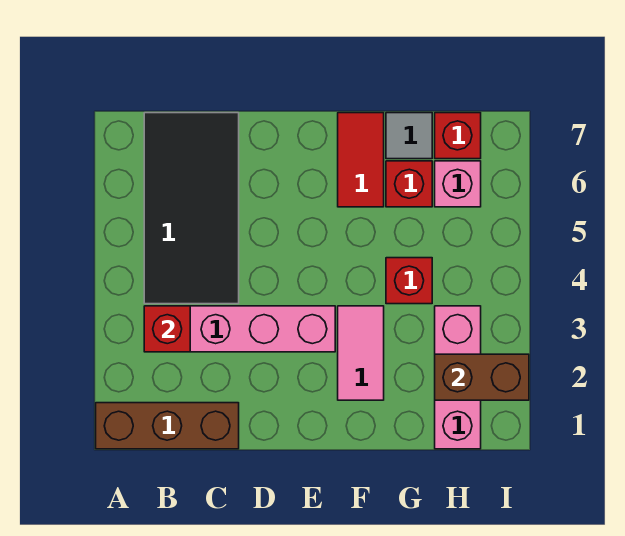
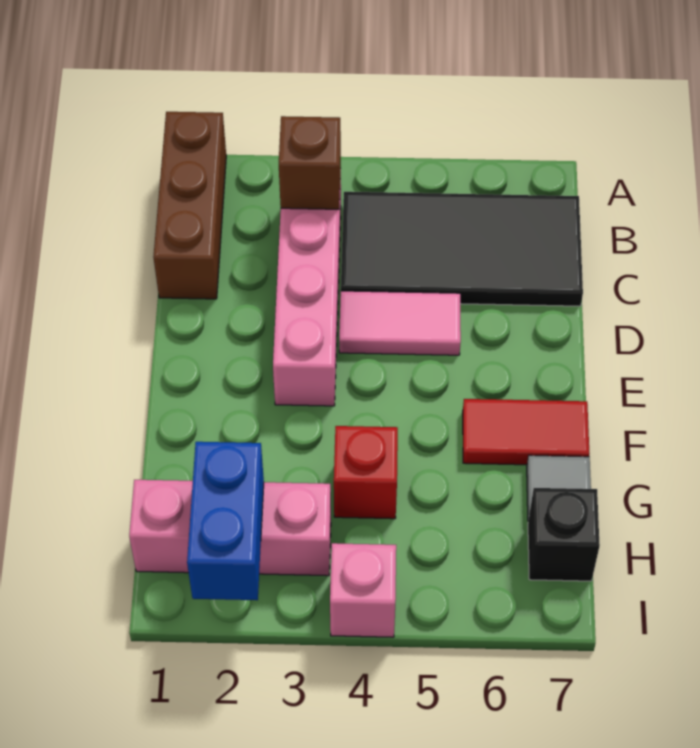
red 1x1 brick [144,306,190,352] -> brown 1x1 brick [279,116,341,209]
pink 1x2 tile [338,306,384,400] -> pink 1x2 tile moved to [339,291,461,355]
red 1x1 brick [386,161,432,207] -> none
brown 1x2 brick [435,354,529,400] -> blue 1x2 brick [187,442,264,600]
pink 1x1 brick [435,161,481,207] -> pink 1x1 brick moved to [330,543,396,637]
red 1x1 brick [435,113,481,159] -> black 1x1 brick [528,488,600,581]

